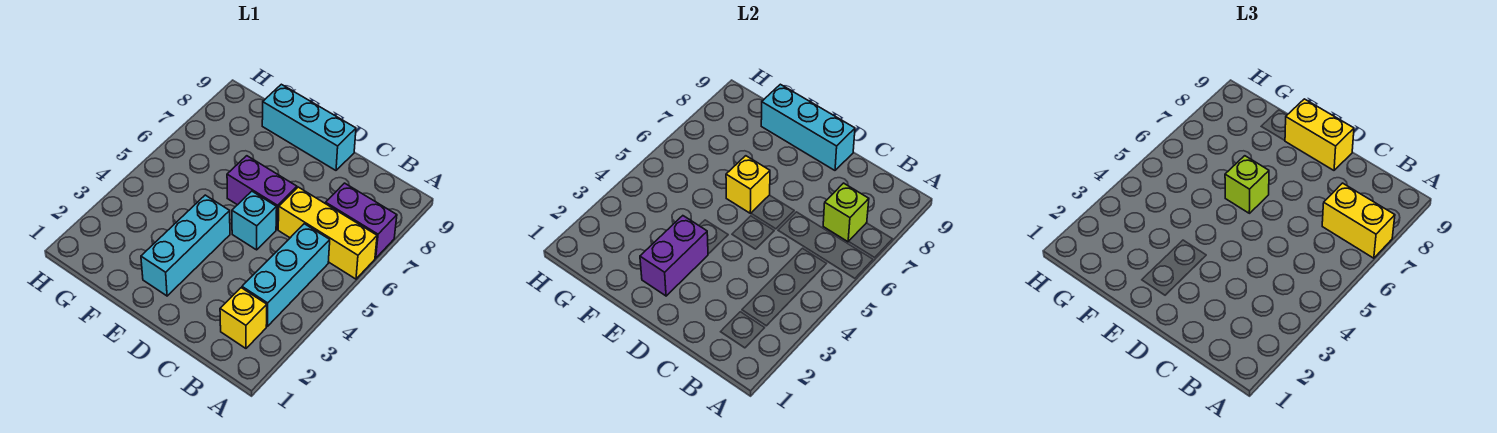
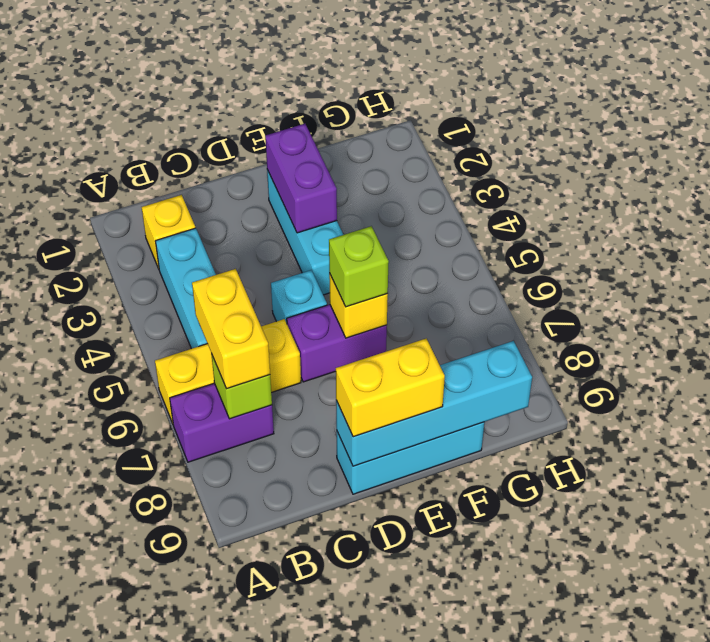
yellow 1x2 brick [1322,183,1395,258] -> yellow 1x2 brick turned to [192,269,270,389]
cyan 1x3 brick [761,84,855,170] -> cyan 1x4 brick [336,341,532,466]

